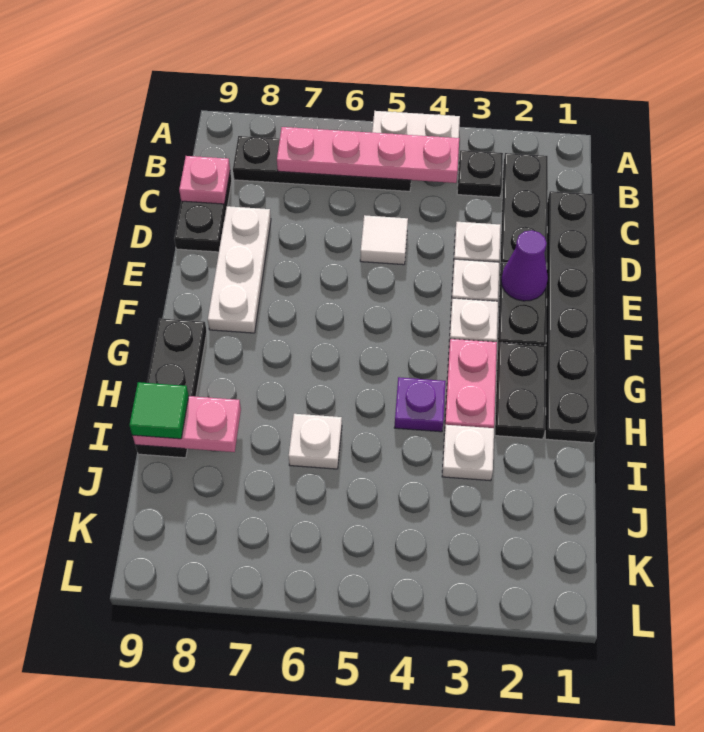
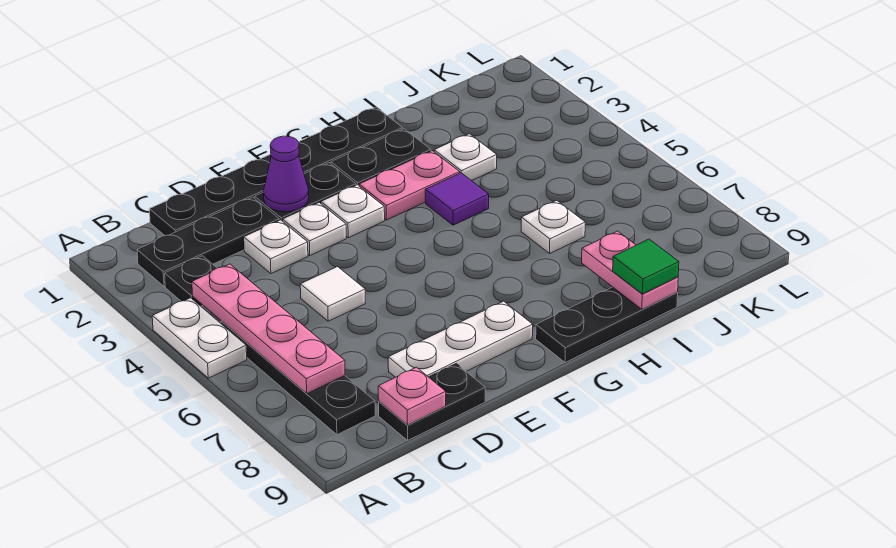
purple 1x1 plate [394,377,446,432] -> purple 1x1 tile [425,173,489,225]

